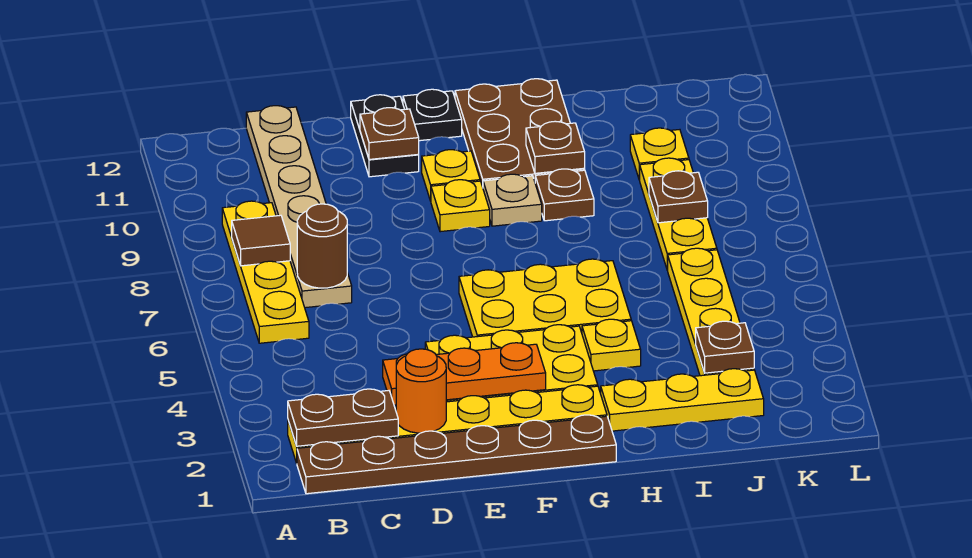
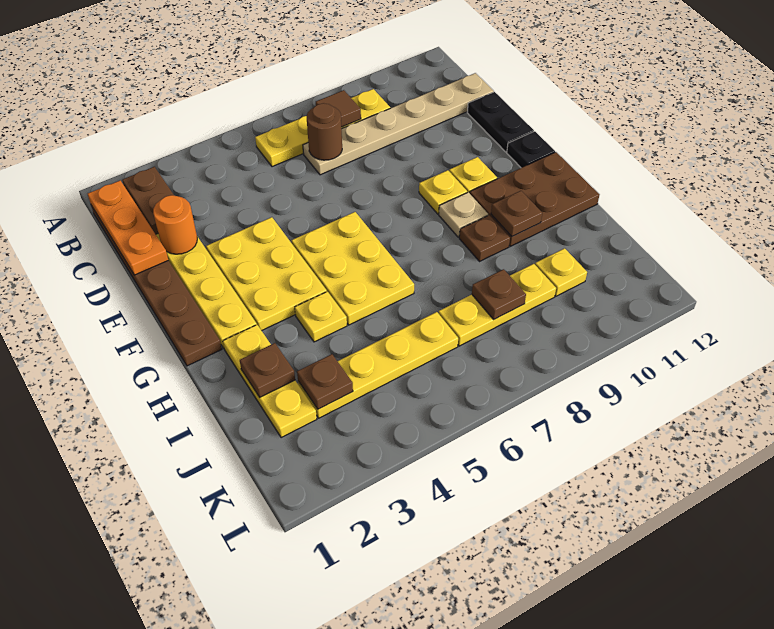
orange 1x3 plate [383,343,546,405] -> orange 1x3 plate moved to [88,180,168,275]
black 1x2 plate [351,95,419,177] -> black 1x2 plate turned to [467,92,534,152]
brown 1x1 plate [360,108,419,159] -> brown 1x1 plate moved to [240,343,295,397]

